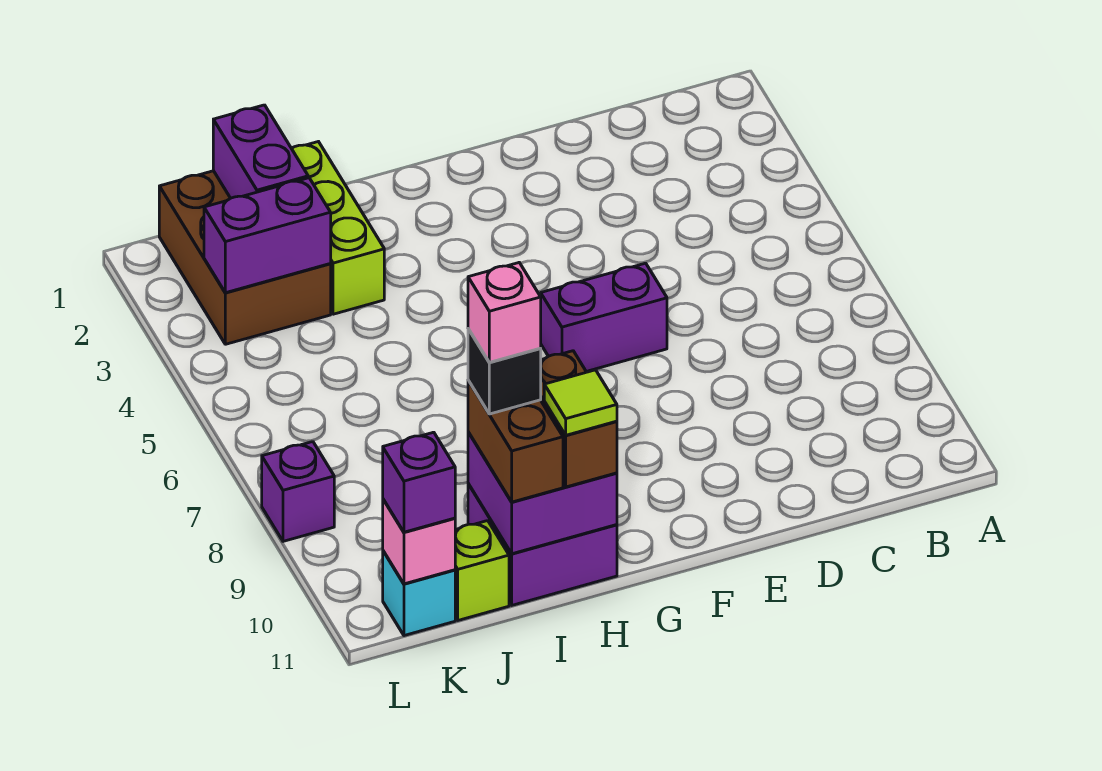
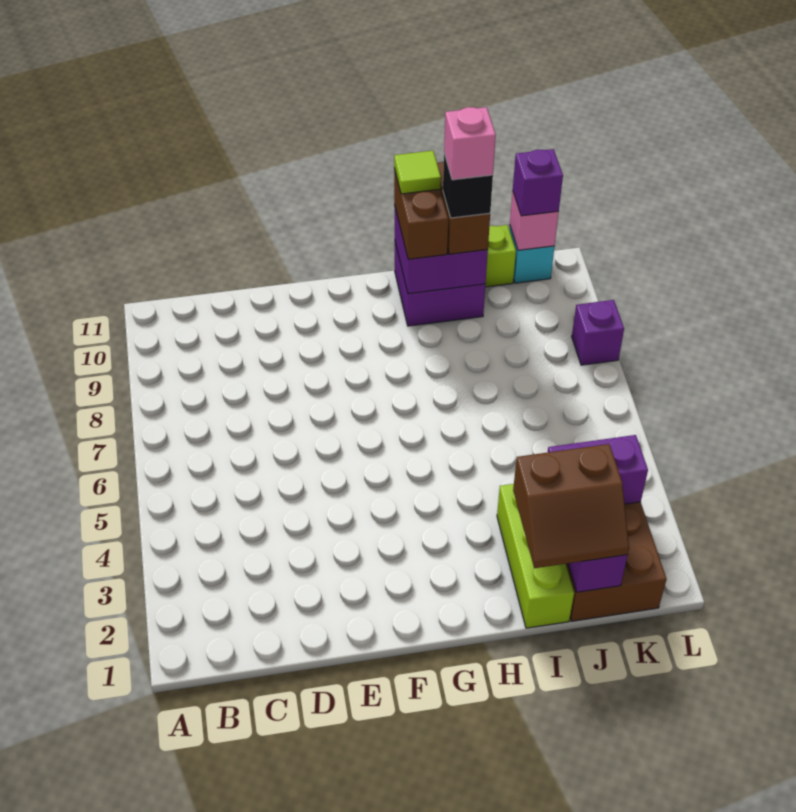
purple 1x2 brick [541,263,667,372] -> none
none -> brown 2x2 slope [513,444,629,568]

